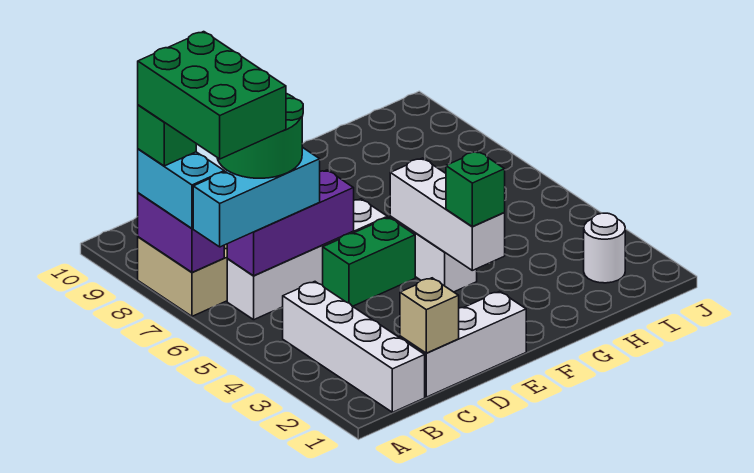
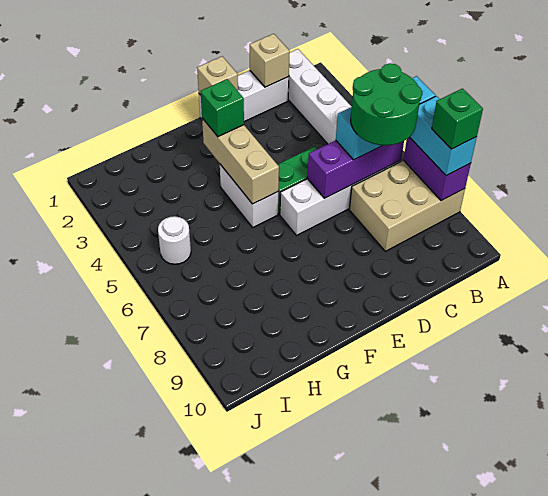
green 2x3 brick [138,32,286,159] -> none
none -> tan 1x1 brick [197,56,238,95]
white 1x3 brick [390,158,505,270] -> tan 1x3 brick [202,118,279,204]
white 1x1 round brick [584,213,625,283] -> white 1x1 round brick moved to [158,216,191,264]

